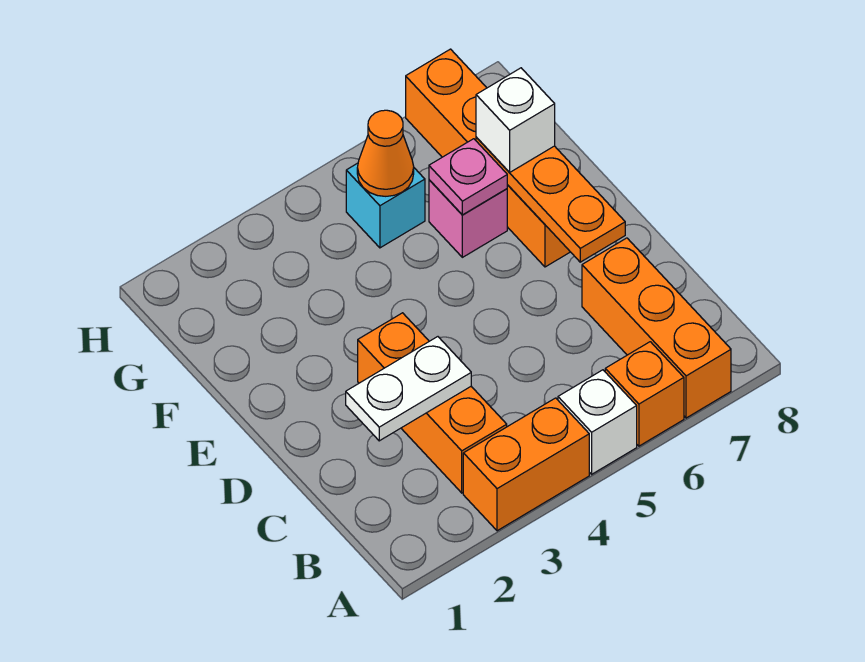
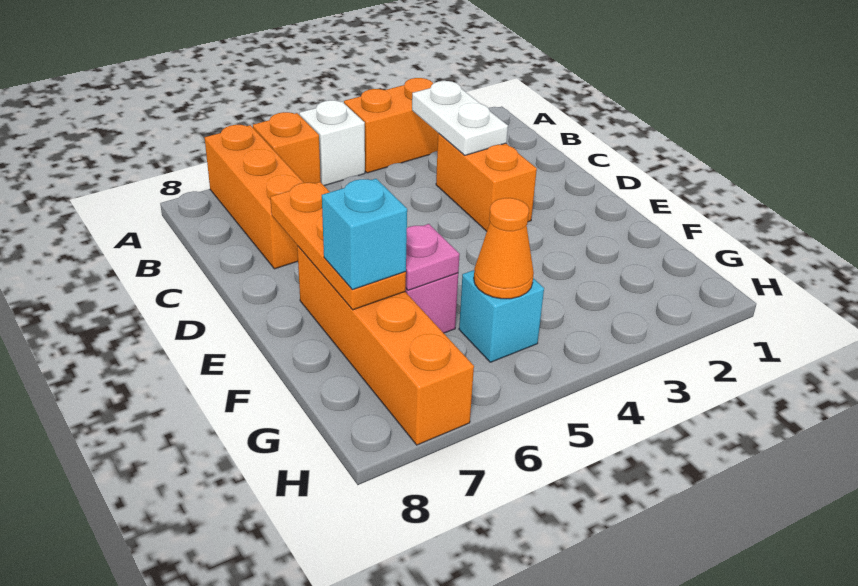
orange 1x3 brick [358,313,507,493] -> orange 1x2 brick [436,133,537,231]
white 1x2 plate [346,337,471,441] -> white 1x2 plate turned to [412,81,508,155]
white 1x1 brick [476,68,555,172] -> cyan 1x1 brick [322,179,407,290]

